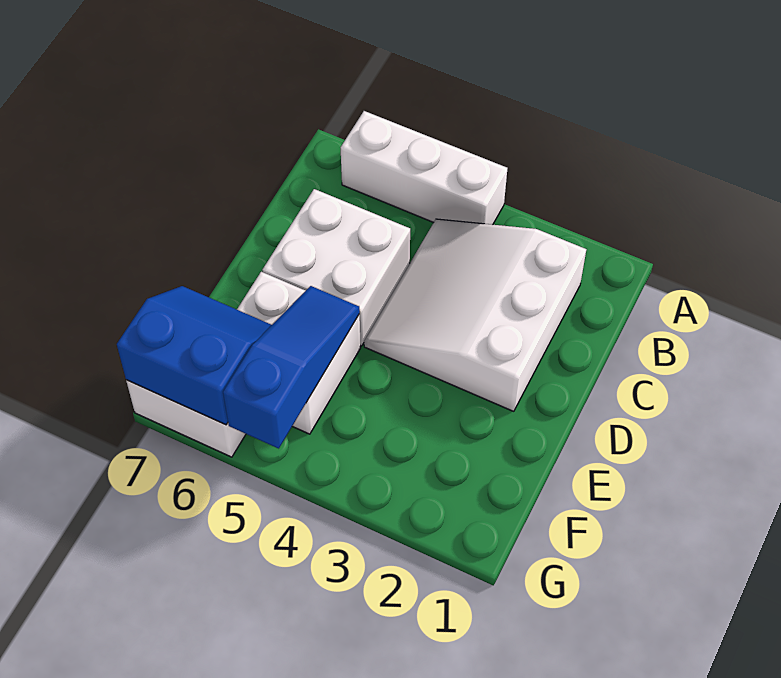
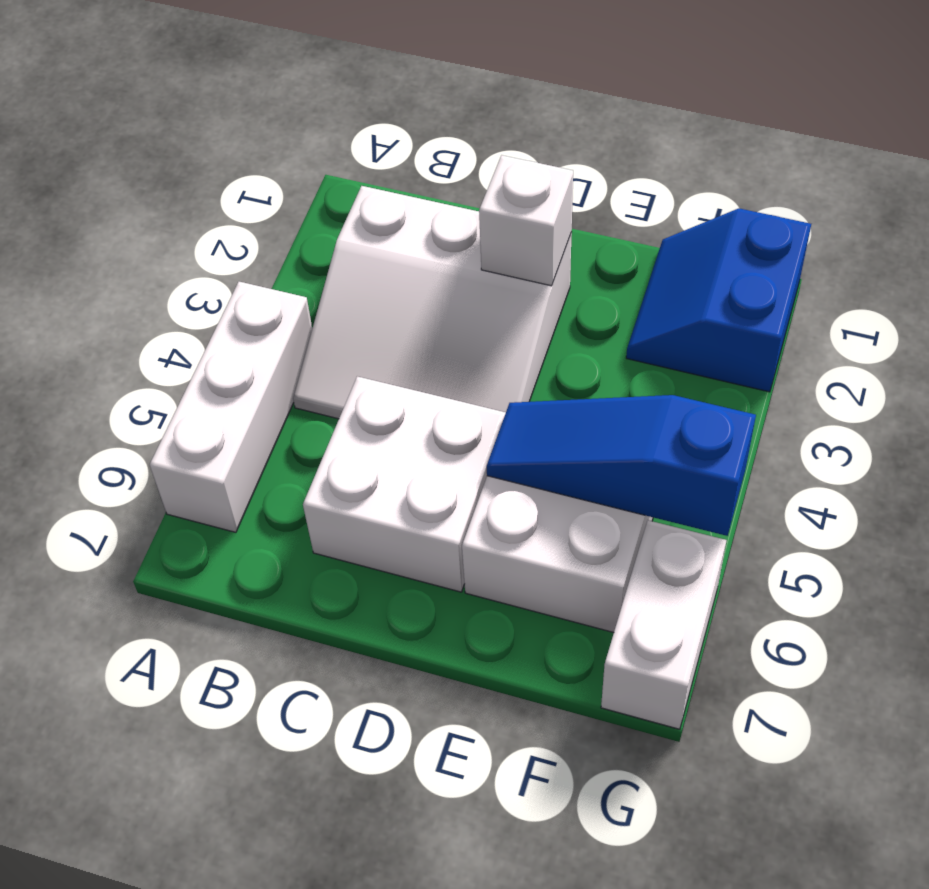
none -> white 1x1 brick [479,155,573,286]
blue 2x2 slope [117,286,271,425] -> blue 2x2 slope moved to [626,208,811,392]

